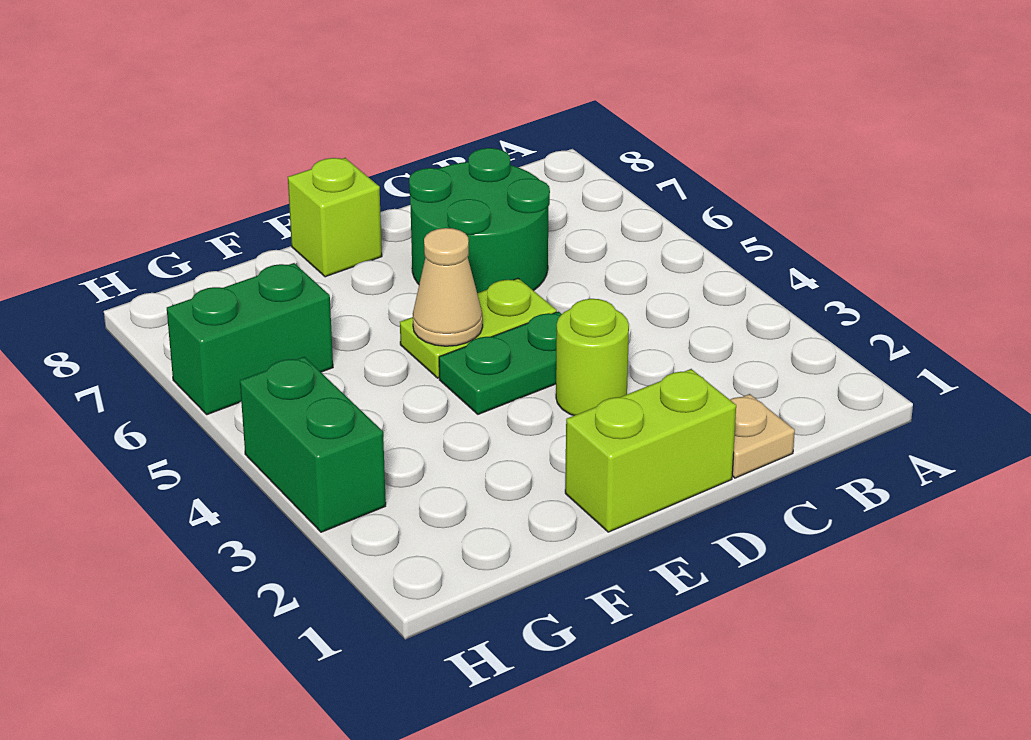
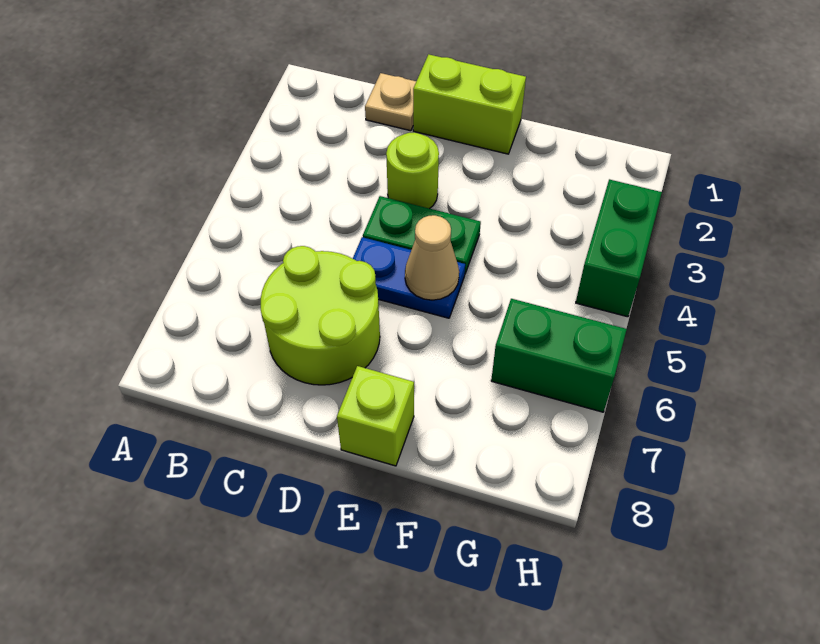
green 2x2 round brick [409,148,550,293] -> lime 2x2 round brick [261,246,380,385]
lime 1x2 plate [400,278,557,378] -> blue 1x2 plate [353,237,465,318]

